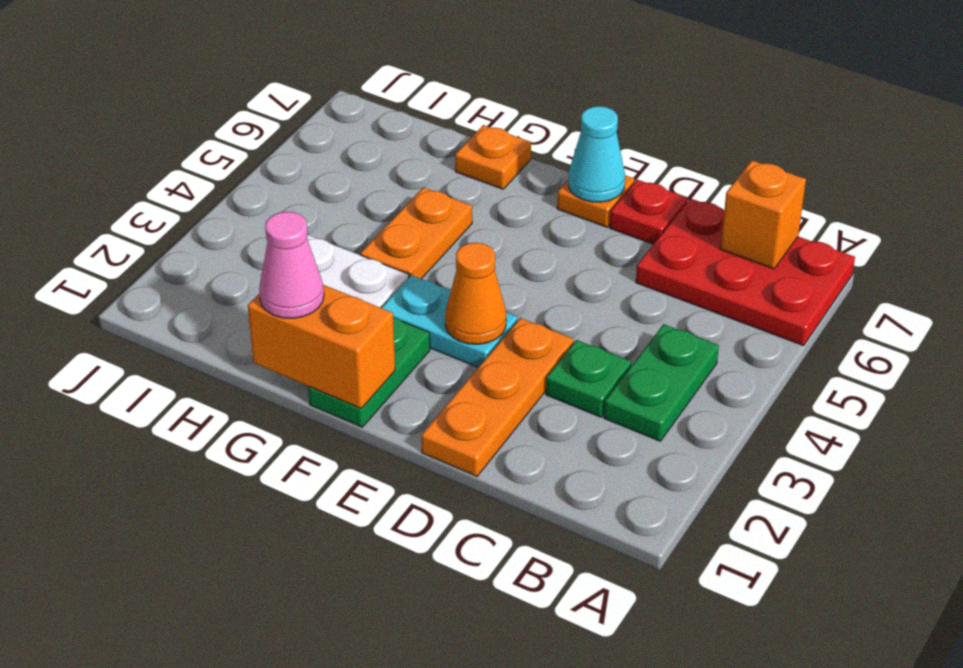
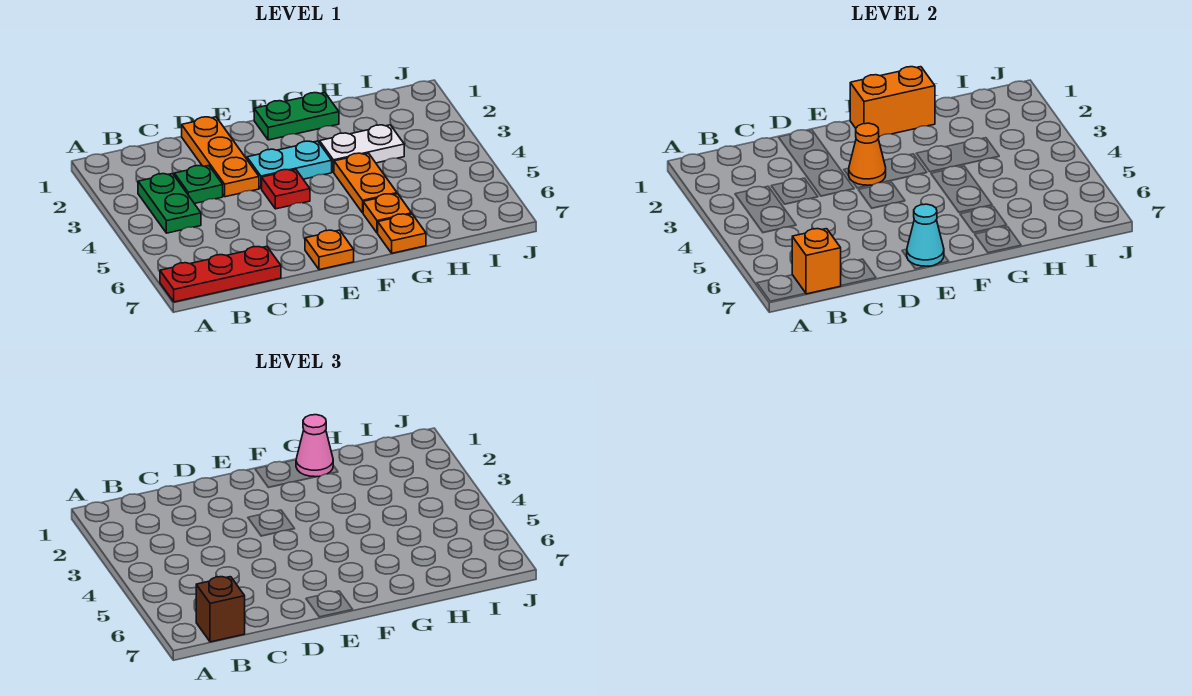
red 2x3 plate [636,198,855,346] -> red 1x3 plate [160,246,281,302]
none -> brown 1x1 brick [196,577,245,642]
red 1x1 plate [610,180,688,244] -> red 1x1 plate moved to [262,170,310,209]
green 1x2 plate [308,317,430,427] -> green 1x2 plate turned to [254,93,339,140]
none -> orange 1x1 plate [363,194,412,233]

